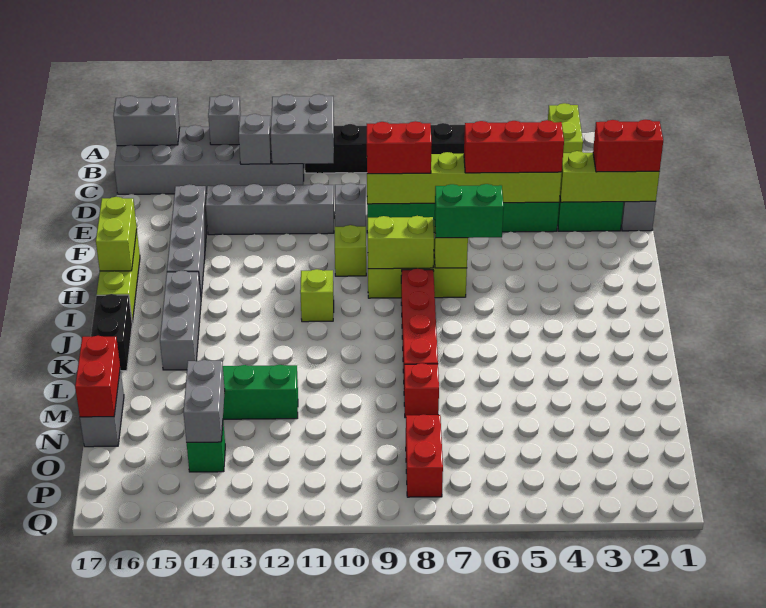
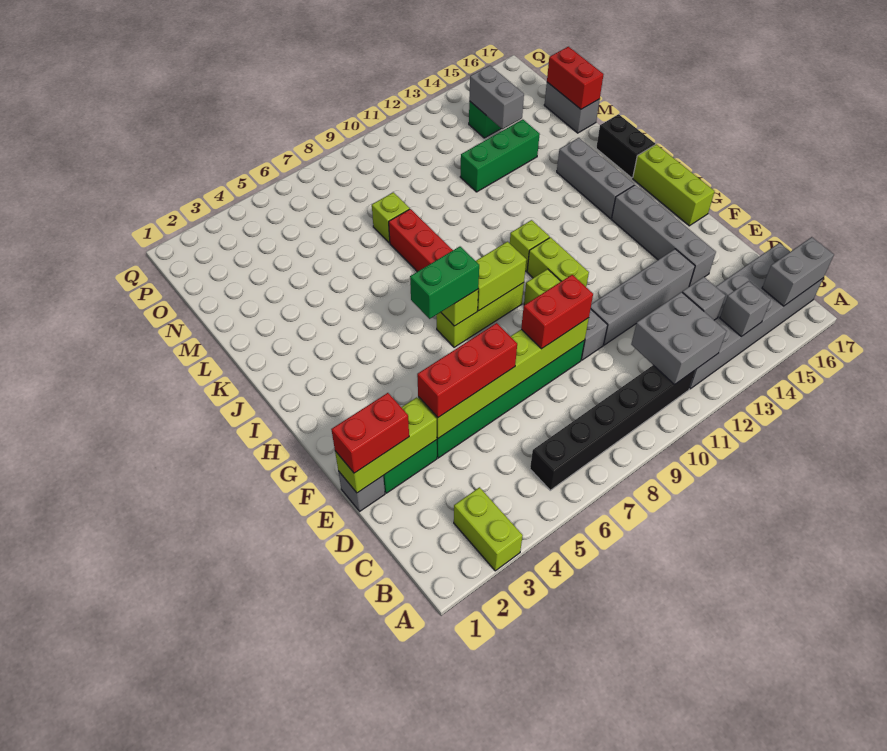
lime 1x2 brick [96,197,137,271] -> lime 1x2 brick moved to [527,237,589,287]
red 1x1 brick [404,363,439,418] -> lime 1x1 brick [372,192,410,243]
red 1x2 brick [406,415,443,497] -> none

